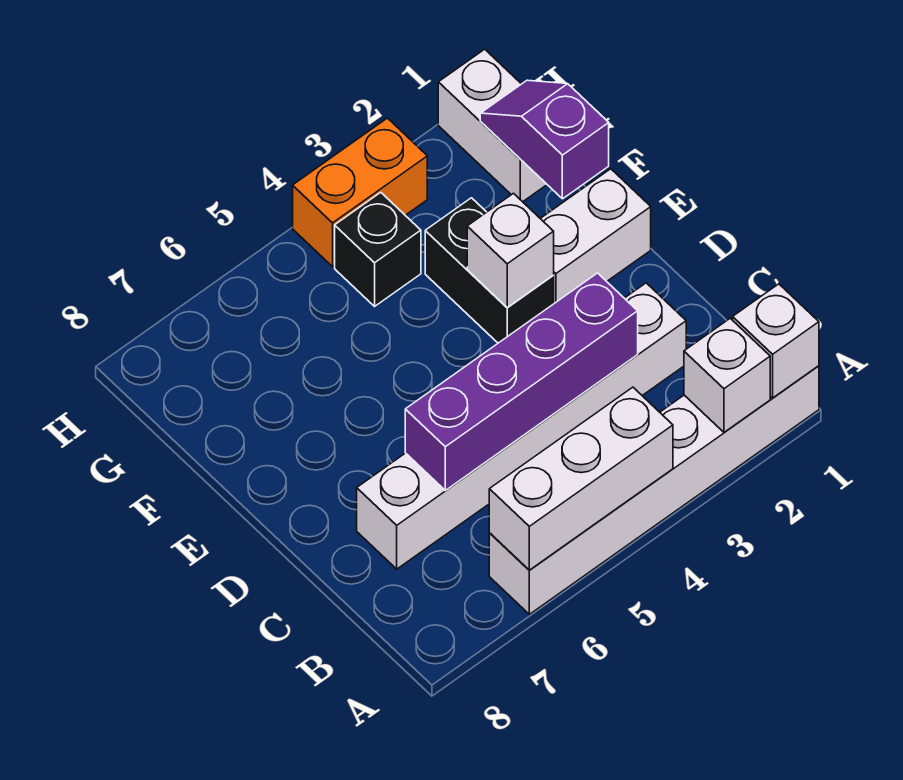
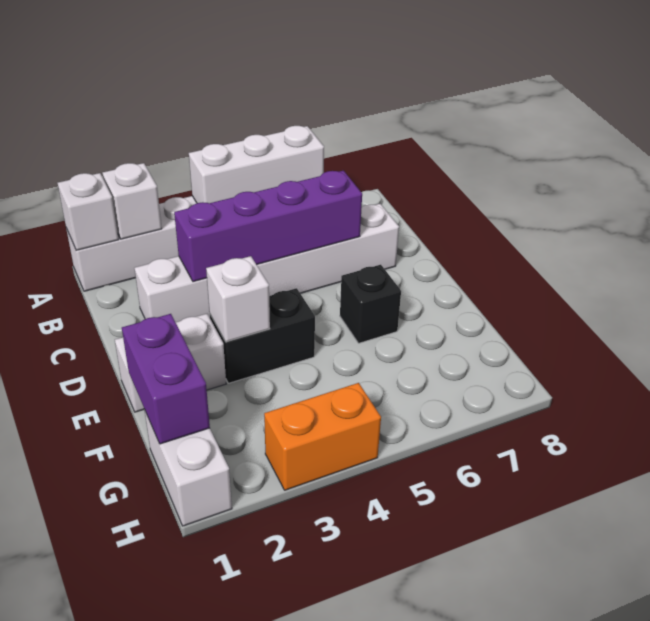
black 1x2 brick [425,198,554,343] -> black 1x2 brick turned to [210,288,315,383]
purple 1x2 slope [480,80,609,199] -> purple 1x2 brick [122,314,210,444]
black 1x1 brick [335,192,421,306] -> black 1x1 brick moved to [340,265,401,343]

